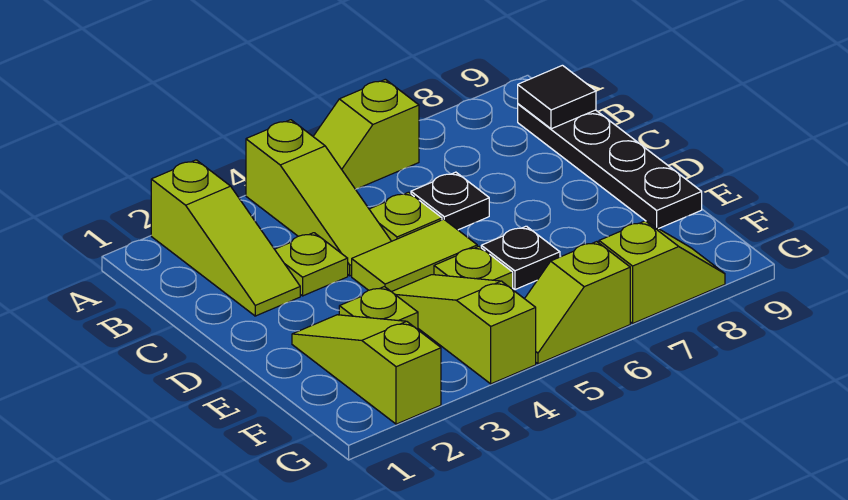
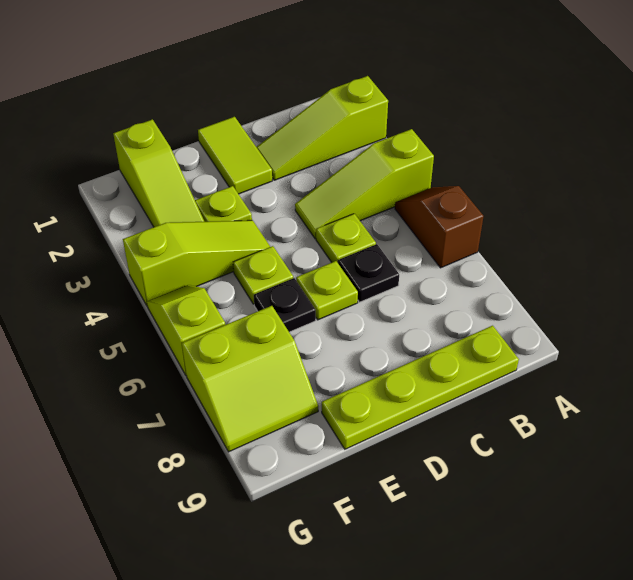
lime 1x2 slope [313,79,419,189] -> brown 1x2 slope [395,186,484,268]
black 1x4 plate [518,104,702,229] -> lime 1x4 plate [322,326,519,449]
black 1x1 tile [518,65,596,129] -> none
lime 1x1 plate [275,233,348,296] -> lime 1x1 plate moved to [296,261,358,320]
lime 1x2 tile [352,219,477,292] -> lime 1x2 tile moved to [198,117,272,194]
lime 1x3 slope [292,315,441,424] -> lime 1x3 slope turned to [113,119,204,227]
lime 1x2 slope [599,221,725,323] -> lime 2x2 slope [182,306,318,452]

